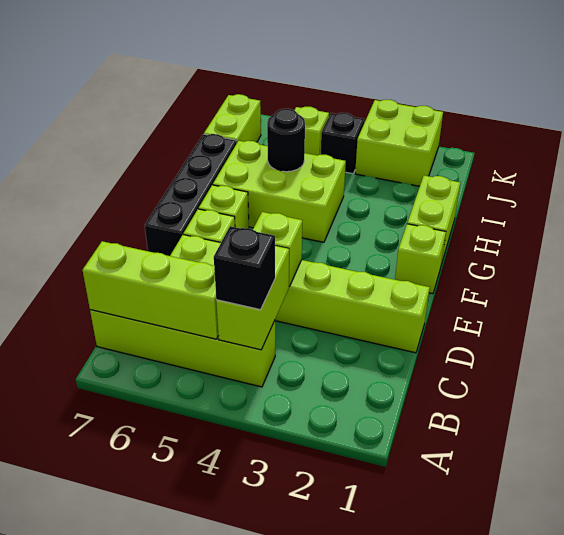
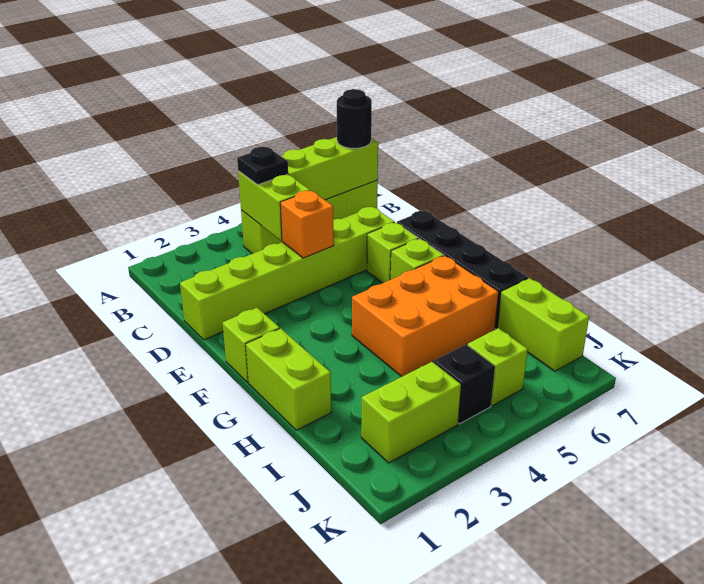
black 1x1 brick [214,226,275,310] -> black 1x1 plate [237,147,288,185]
lime 1x1 brick [253,212,302,286] -> orange 1x1 brick [280,191,334,258]
lime 2x3 brick [213,141,346,242] -> orange 2x3 brick [352,256,498,377]
black 1x1 round brick [267,109,305,172] -> black 1x1 round brick moved to [337,89,372,148]
lime 2x2 brick [355,100,443,186] -> lime 1x2 brick [361,362,461,463]

